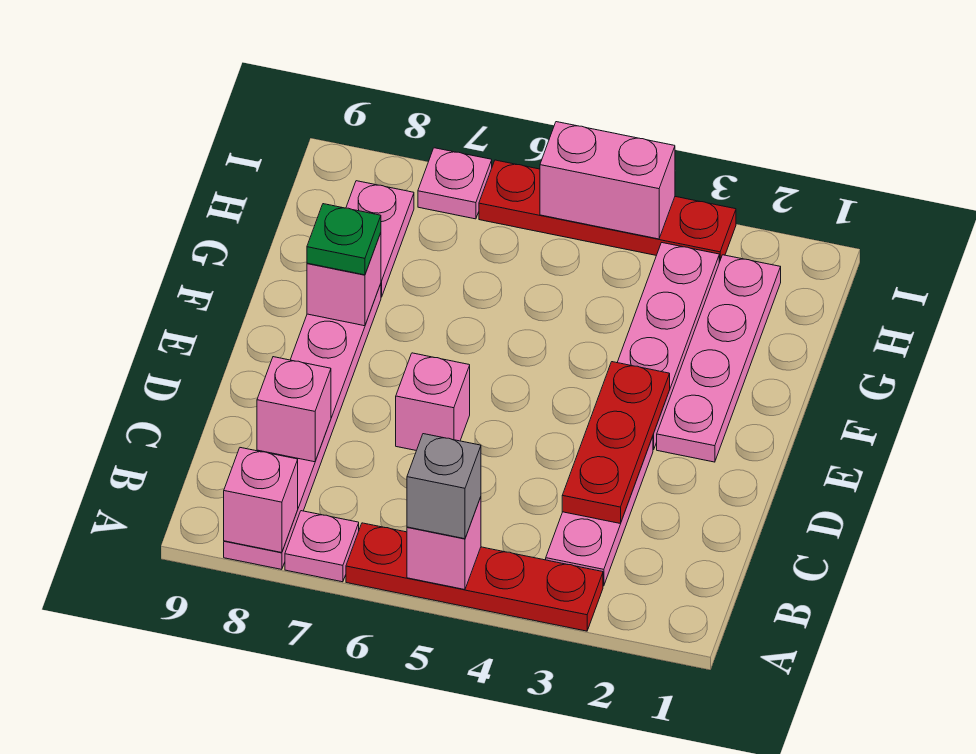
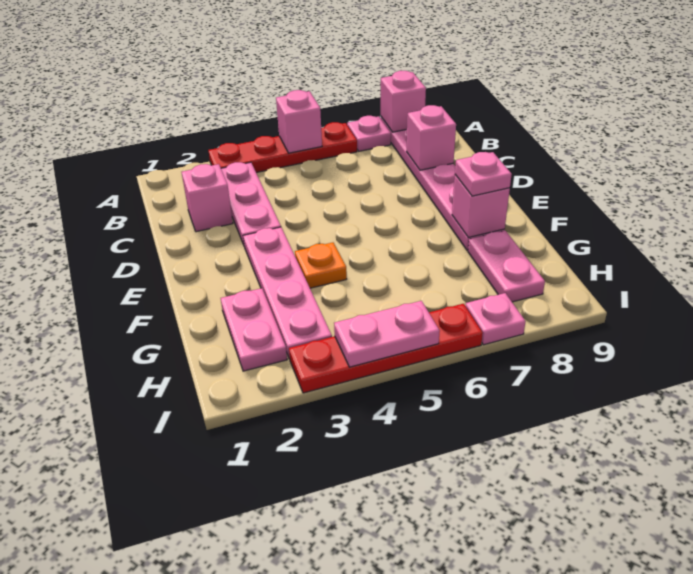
grey 1x1 brick [407,434,481,539] -> none
red 1x3 plate [562,362,670,524] -> none
pink 1x1 brick [396,353,470,451] -> pink 1x1 brick moved to [182,164,233,232]
pink 1x4 plate [657,255,781,462] -> pink 1x2 plate [221,288,287,371]
none -> orange 1x1 plate [295,243,347,288]
green 1x1 plate [307,204,381,275] -> pink 1x1 plate [455,152,512,196]
pink 1x2 brick [540,122,675,239] -> pink 1x2 plate [334,301,440,367]

